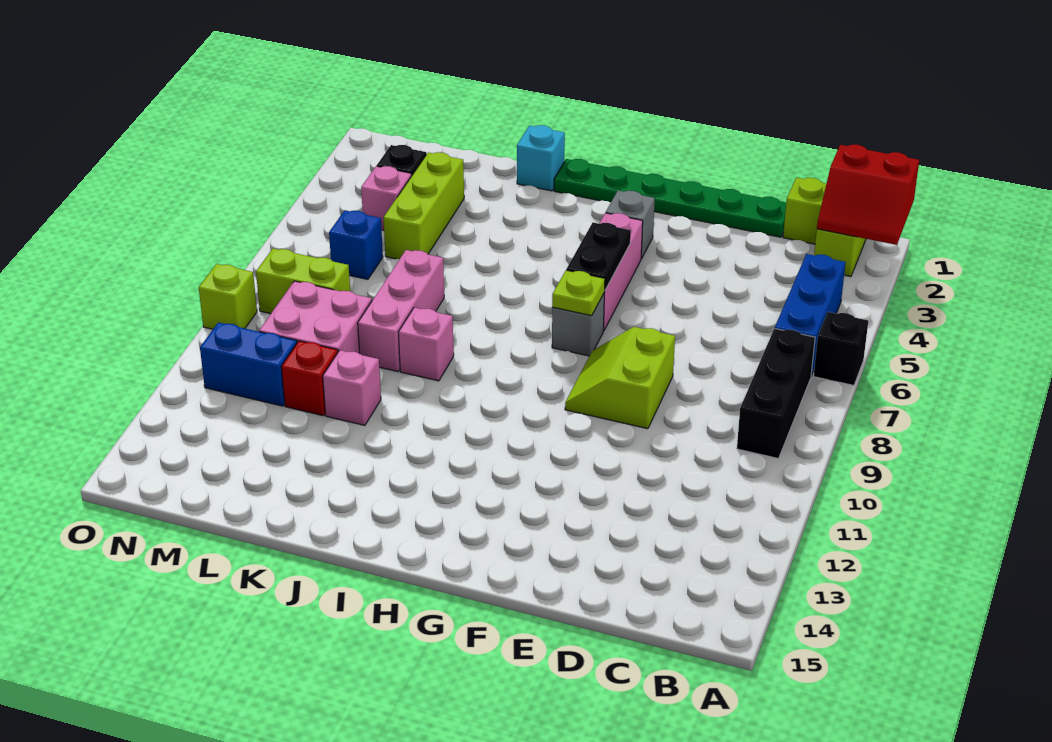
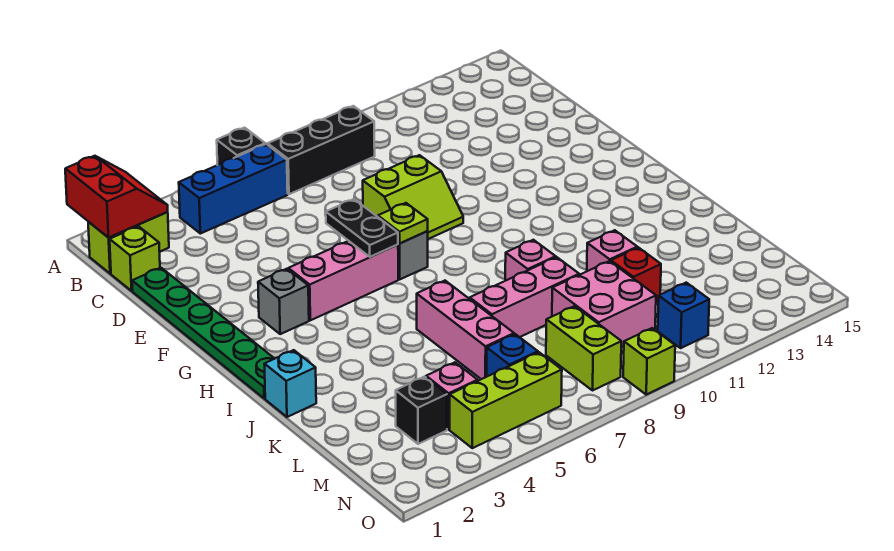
black 1x2 plate [566,223,631,290] -> black 1x2 plate turned to [326,199,398,257]
none -> pink 1x3 brick [417,281,514,379]
lime 1x3 brick [384,152,464,259] -> lime 1x3 brick moved to [450,352,562,448]
blue 1x2 brick [200,323,297,406] -> blue 1x1 brick [658,283,709,348]

